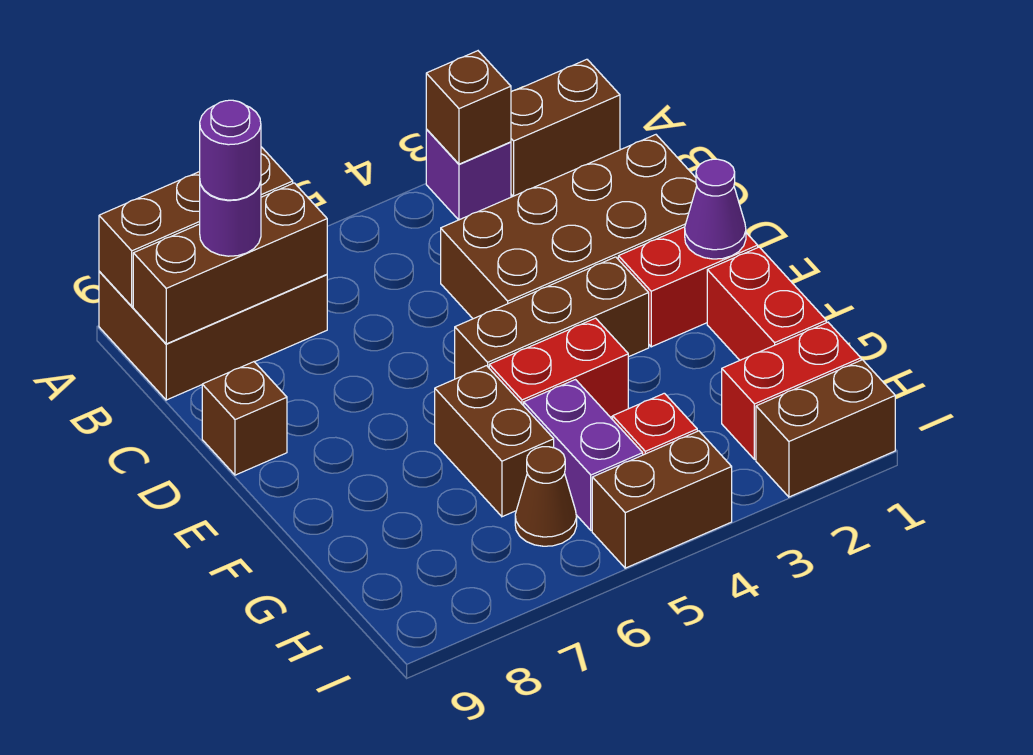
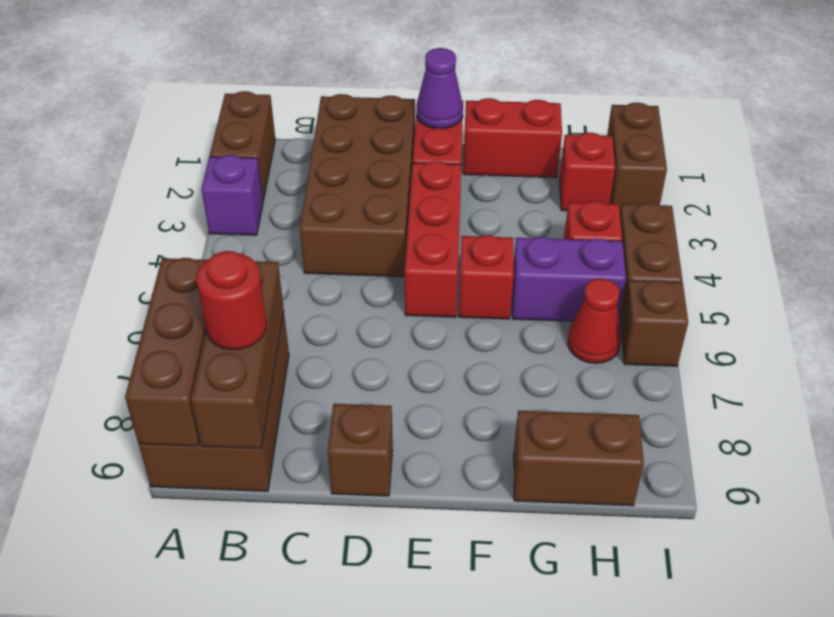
brown 1x1 brick [426,51,511,164] -> brown 1x1 brick moved to [621,281,688,366]
purple 1x1 round brick [200,182,261,256] -> red 1x1 round brick [197,251,266,350]
purple 1x1 round brick [200,100,261,200] -> none
brown 1x3 brick [455,257,649,379] -> red 1x3 brick [405,161,461,317]
red 1x2 brick [489,318,628,417] -> red 1x1 brick [459,235,514,319]
brown 1x2 brick [435,366,554,517] -> brown 1x2 brick moved to [514,410,644,506]
red 1x2 brick [722,322,861,459] -> red 1x1 brick [560,133,615,211]
brown 1x1 cone [515,447,577,546] -> red 1x1 cone [568,279,621,363]

